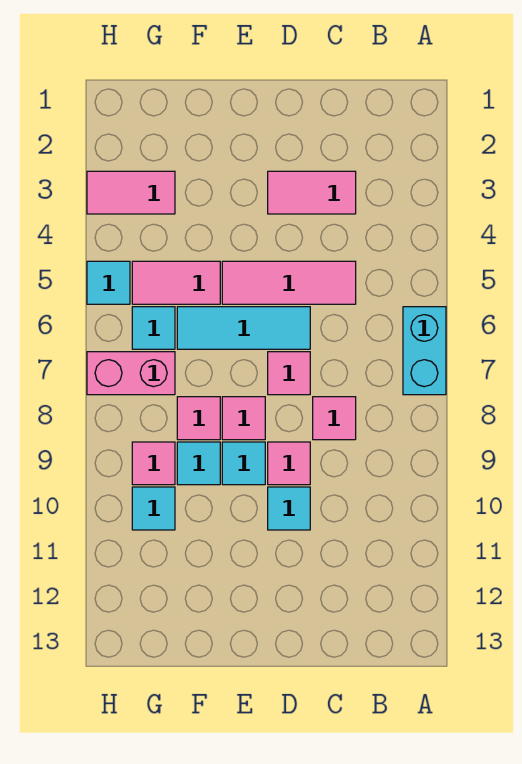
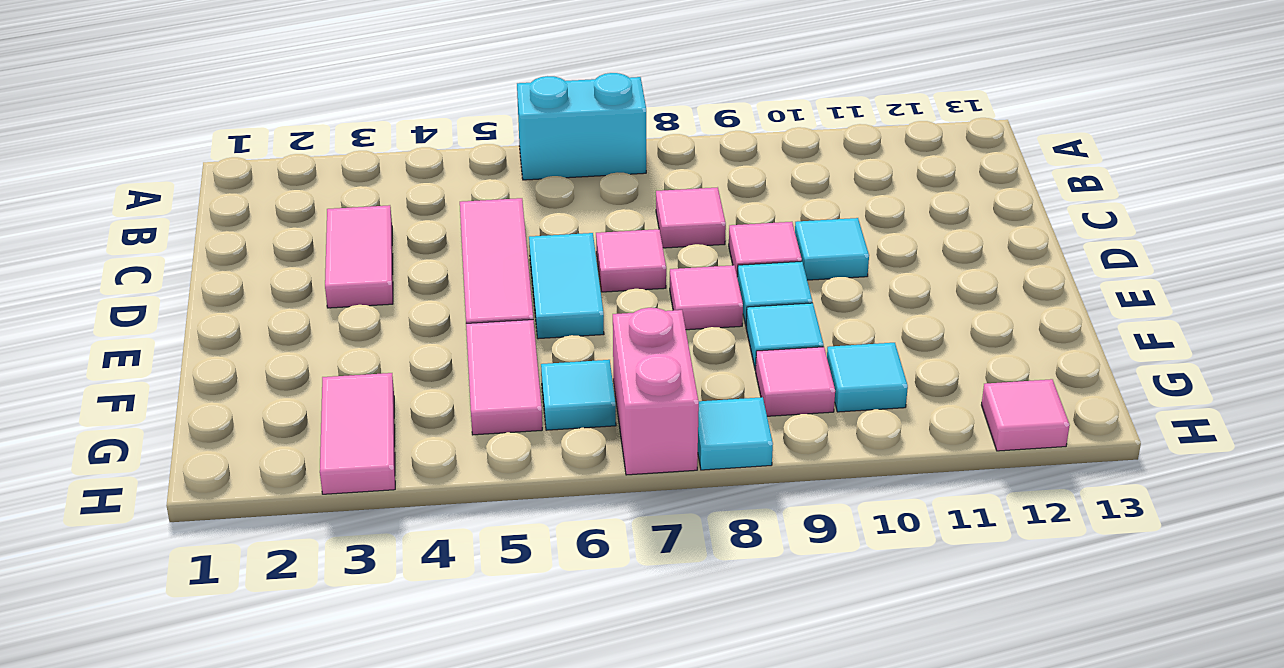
cyan 1x3 tile [177,307,310,349] -> cyan 1x2 tile [529,233,604,339]
pink 1x1 tile [177,397,220,440] -> pink 1x1 tile moved to [982,379,1070,451]
cyan 1x1 tile [87,261,130,304] -> cyan 1x1 tile moved to [698,397,773,470]

